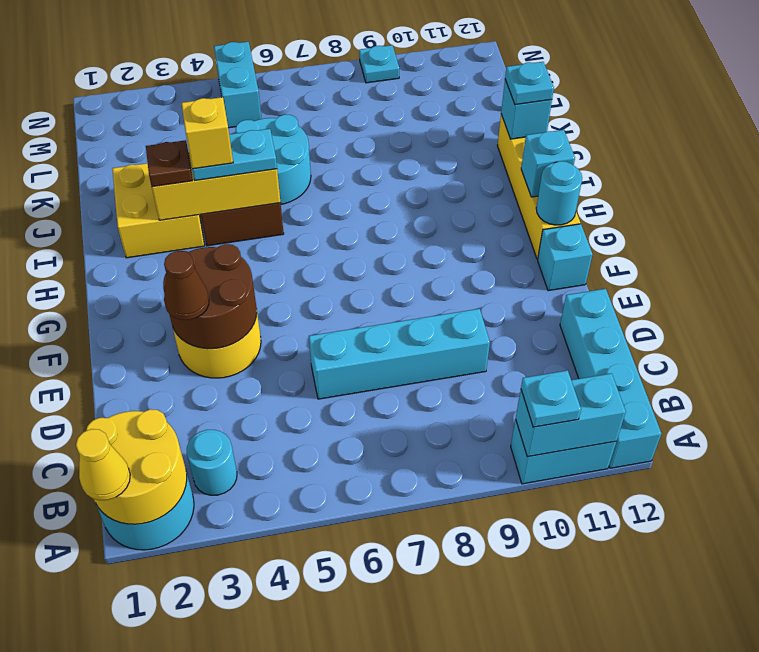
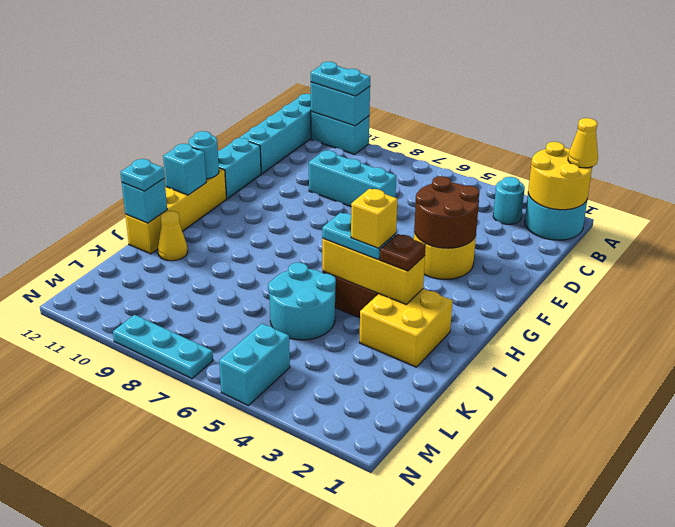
cyan 1x1 plate [521,370,581,427] -> cyan 1x2 plate [311,62,370,96]
cyan 1x4 brick [309,309,490,399] -> cyan 1x3 brick [309,150,396,207]
brown 1x1 cone [164,251,209,320] -> none
cyan 1x1 brick [538,224,592,291] -> cyan 1x2 brick [218,138,261,199]
none -> yellow 1x1 cone [158,211,188,261]
cyan 1x1 plate [359,45,399,83] -> cyan 1x3 plate [113,315,213,379]

